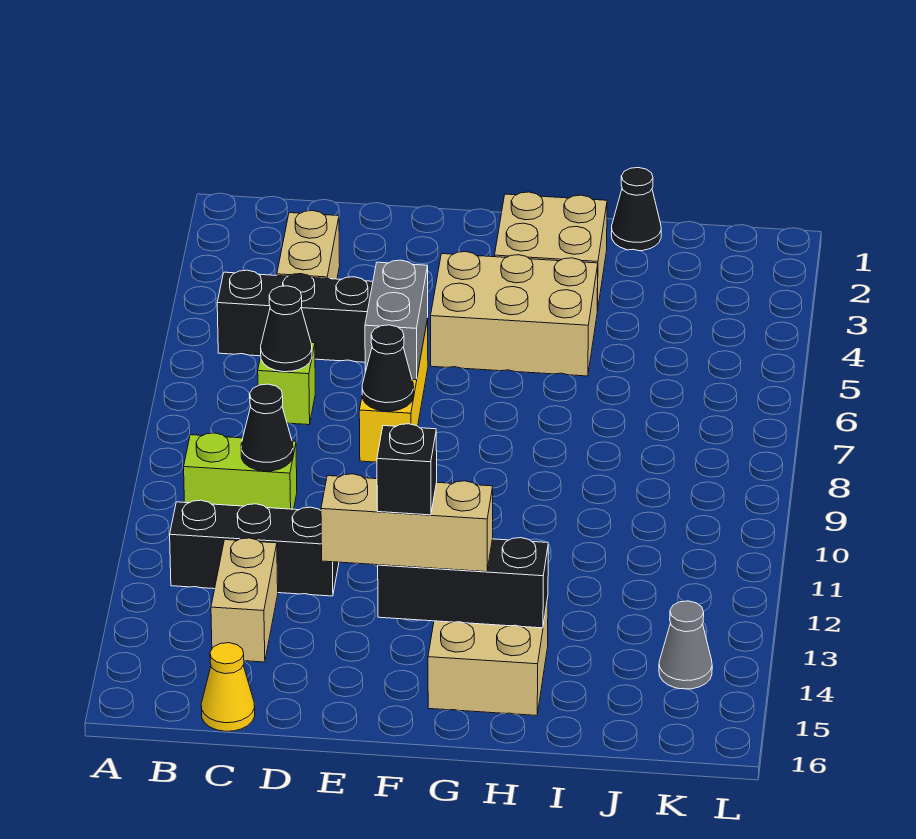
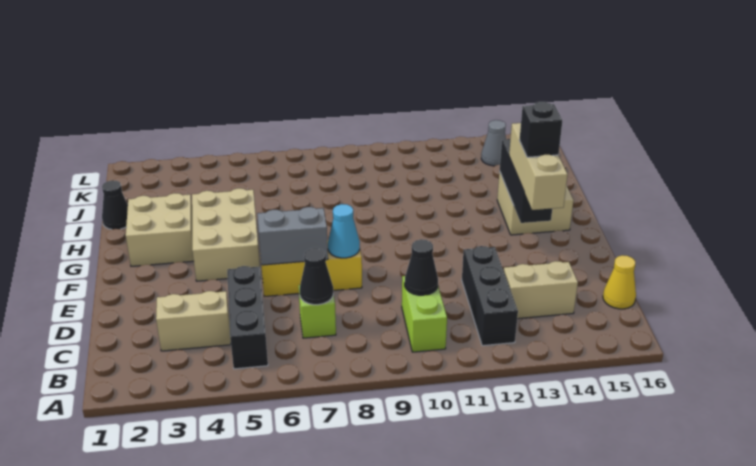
black 1x1 cone [362,325,414,411] -> cyan 1x1 cone [328,204,360,258]

